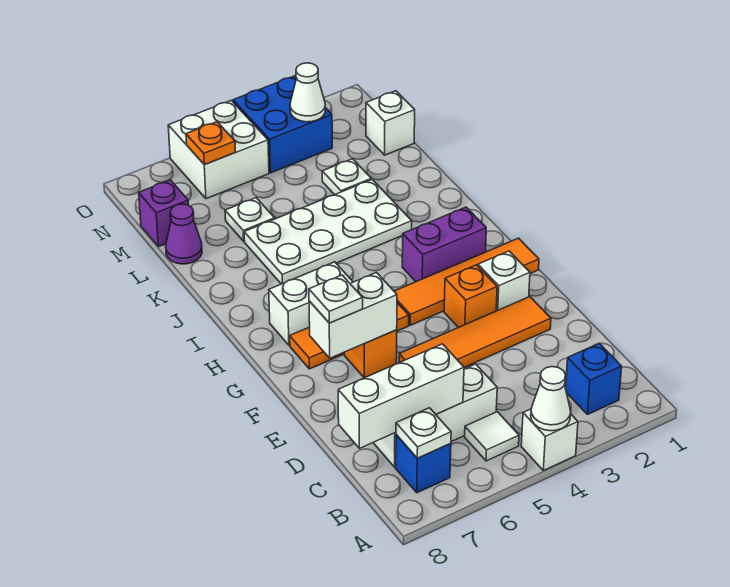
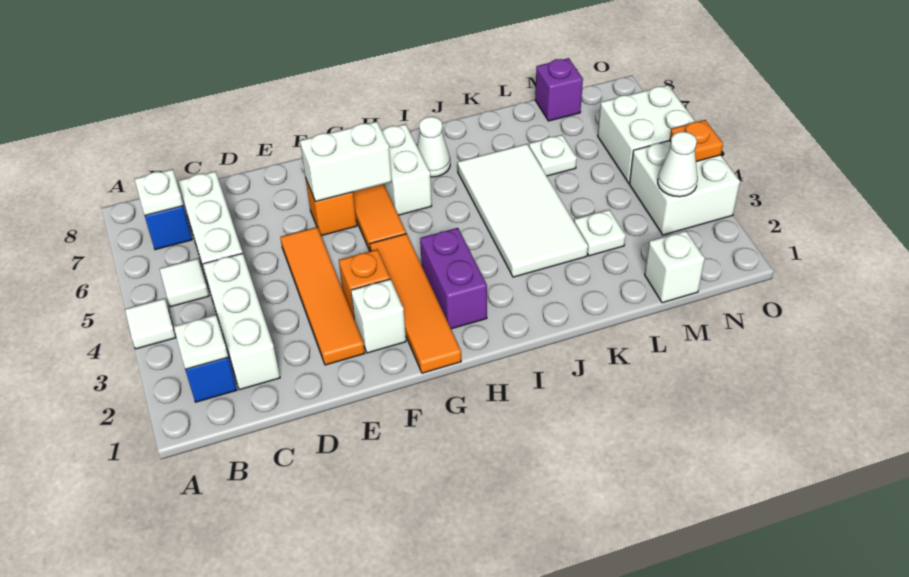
white 1x1 brick [521,409,578,471] -> white 1x1 tile [125,298,176,349]
white 1x1 cone [531,367,571,431] -> white 1x1 cone moved to [417,117,450,177]
white 1x3 brick [338,344,464,448] -> white 1x3 brick moved to [203,253,280,390]
white 1x2 brick [309,273,397,358] -> white 1x2 brick turned to [300,122,392,202]
white 1x1 plate [309,275,363,323] -> white 1x1 plate moved to [174,315,228,369]
white 2x4 plate [244,180,412,284] -> white 2x4 tile [458,144,588,277]
purple 1x1 cone [166,204,202,264] -> none
blue 2x2 brick [233,76,332,173] -> white 2x2 brick [629,141,740,235]
orange 1x1 plate [186,122,236,164] -> orange 1x1 plate moved to [670,120,723,162]

